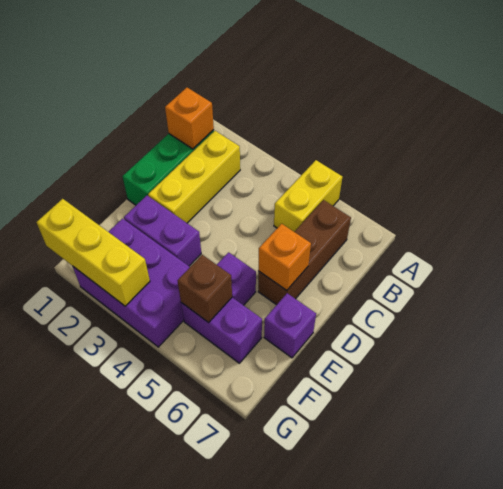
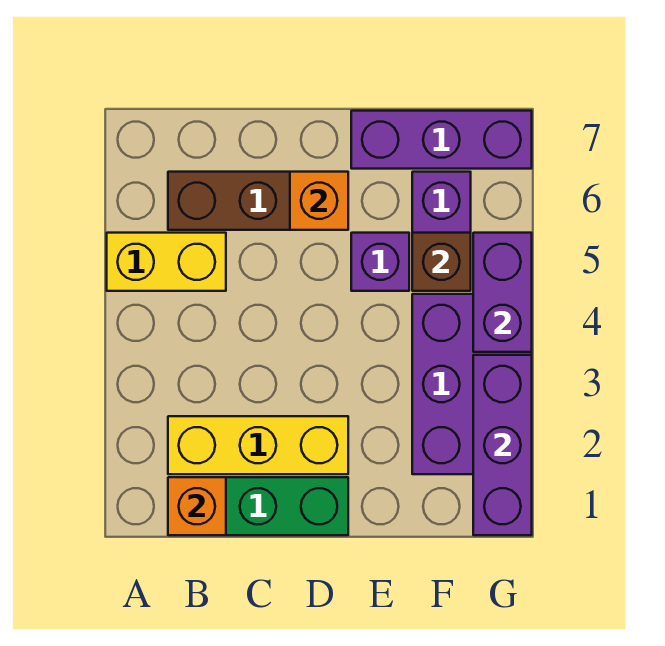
purple 1x2 brick [124,196,201,266] -> purple 1x2 brick moved to [473,233,532,352]
purple 1x1 brick [264,293,316,358] -> purple 1x3 brick [351,111,532,169]
yellow 1x3 brick [37,199,150,306] -> purple 1x3 brick [473,355,532,535]

